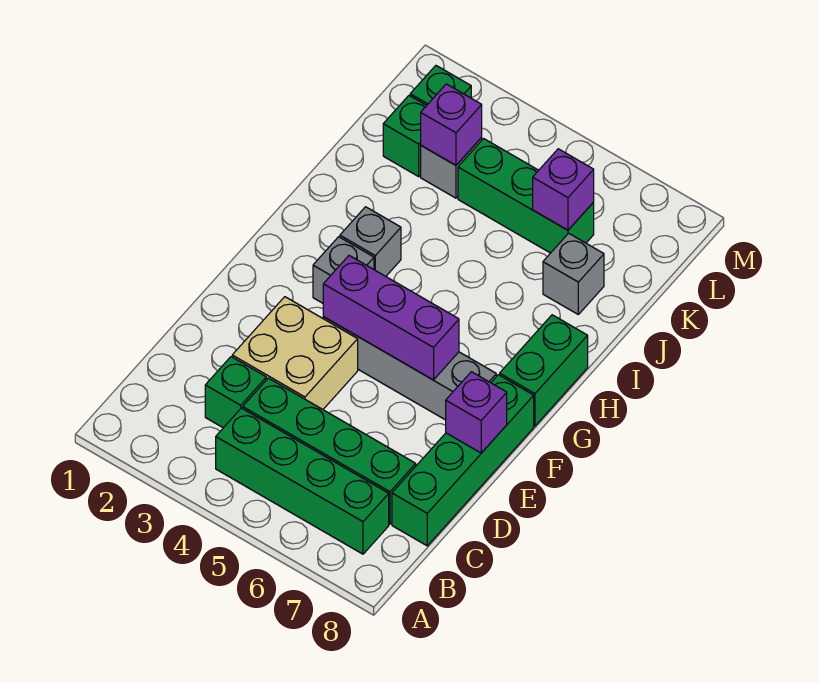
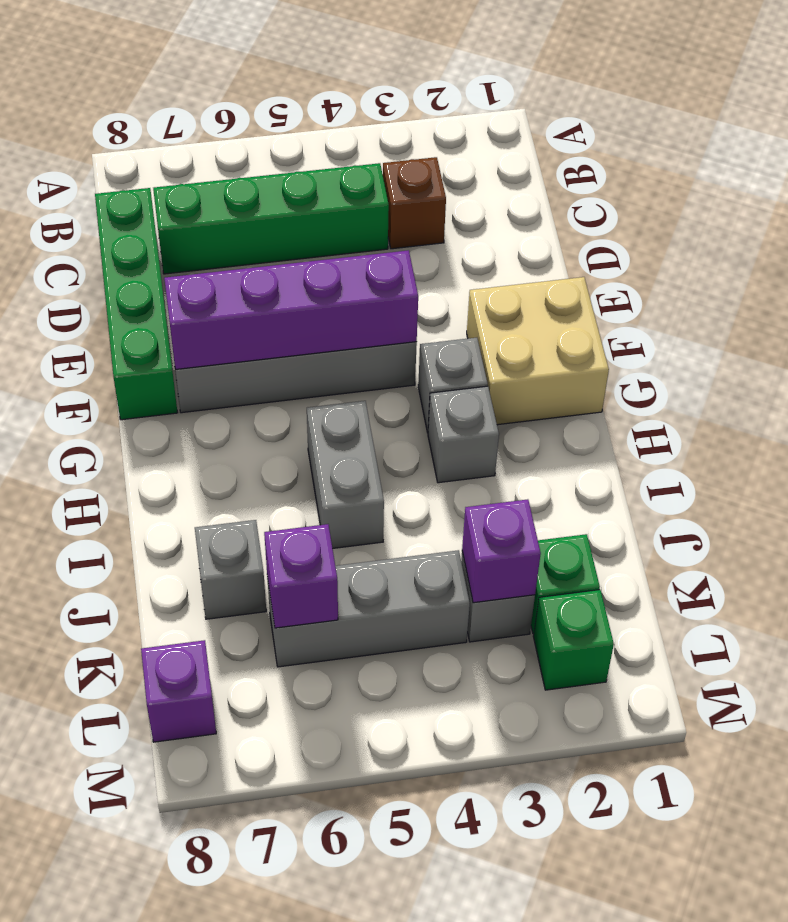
green 1x4 brick [216,408,389,554] -> none
green 1x1 brick [205,357,266,428] -> brown 1x1 brick [383,157,446,249]
tan 2x2 brick [232,297,358,409] -> tan 2x2 brick moved to [467,277,609,425]
purple 1x1 brick [446,372,507,453] -> purple 1x1 brick moved to [141,640,216,742]
purple 1x3 brick [323,256,459,380] -> purple 1x4 brick [164,250,418,370]
green 1x2 brick [500,315,588,426] -> none
none -> grey 1x2 brick [307,401,384,548]
green 1x3 brick [458,139,594,253] -> grey 1x3 brick [267,550,470,667]

